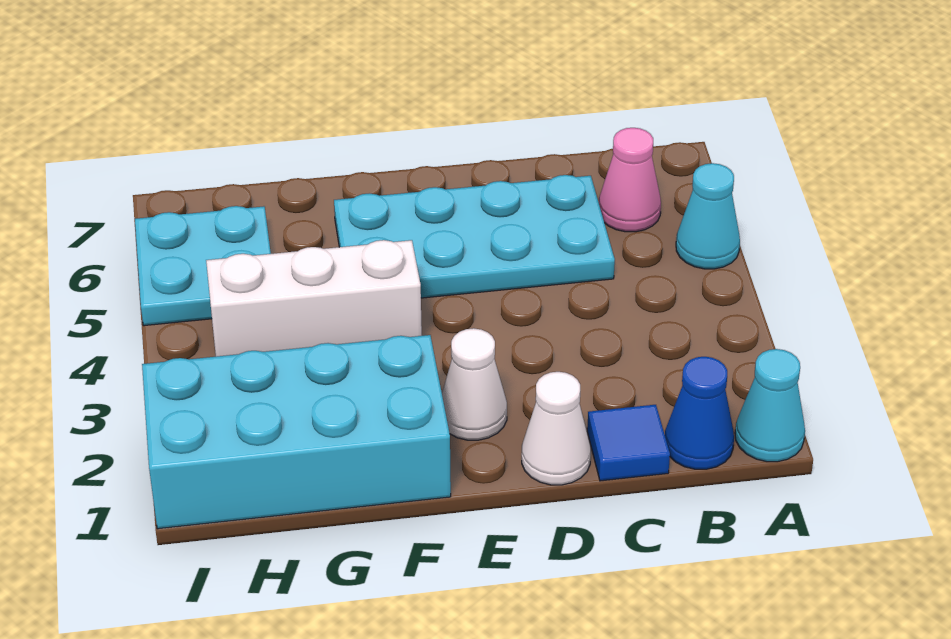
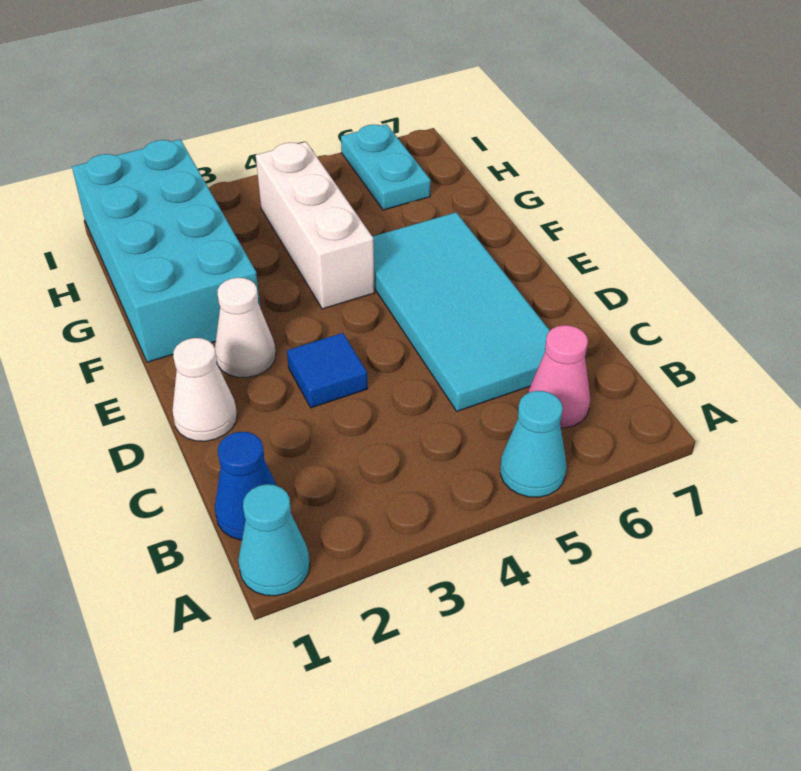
blue 1x1 tile [587,405,670,481] -> blue 1x1 tile moved to [287,333,368,408]
cyan 2x4 plate [334,175,615,298] -> cyan 2x4 tile [372,212,550,411]
cyan 2x2 plate [135,206,271,326] -> cyan 1x2 plate [341,124,431,210]

